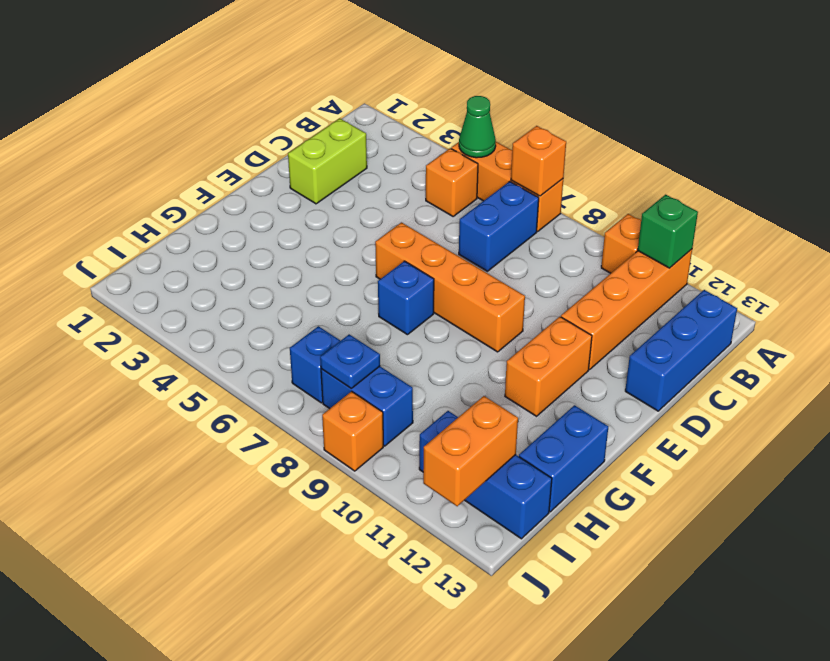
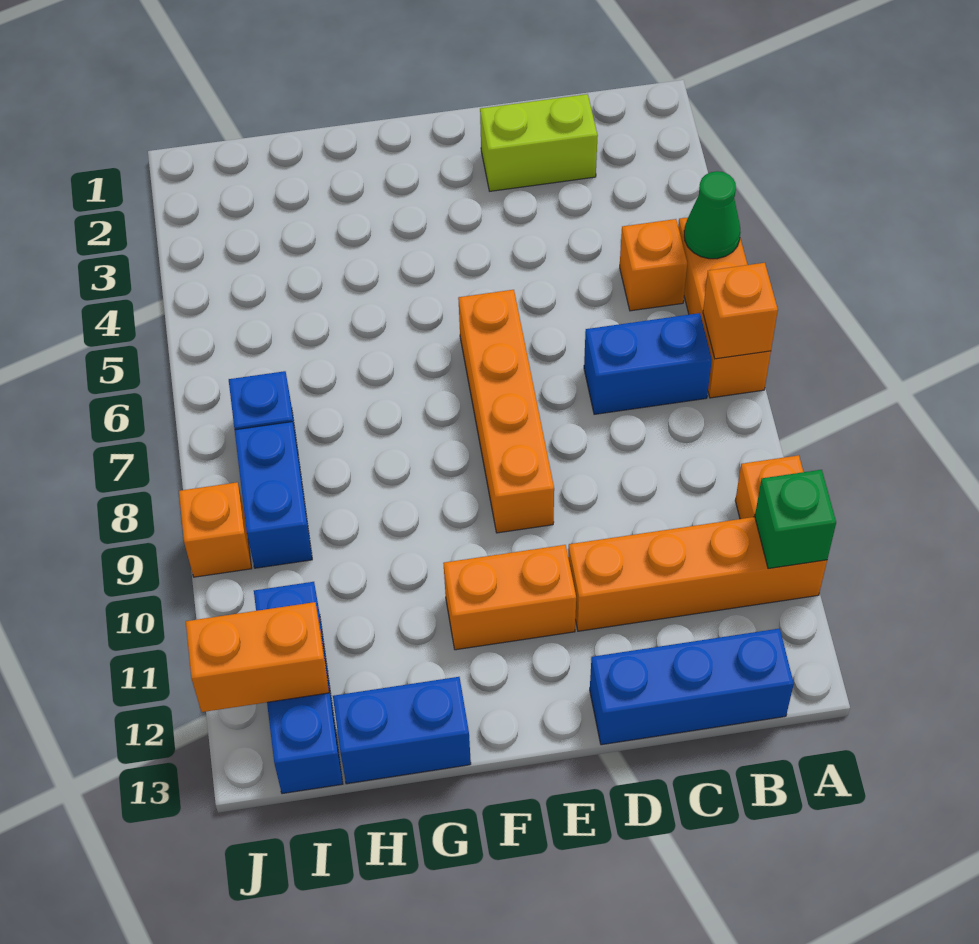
blue 1x1 brick [378,261,434,335] -> none
blue 1x1 plate [320,334,380,388] -> none

